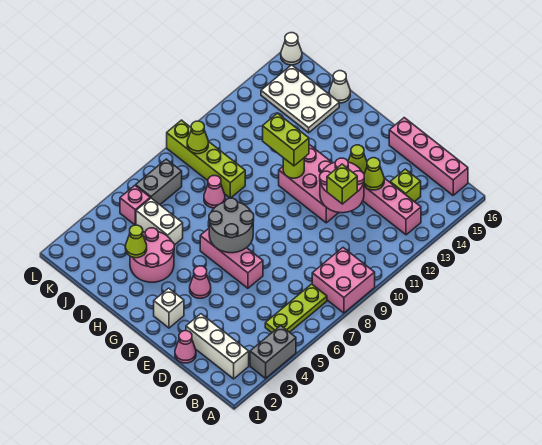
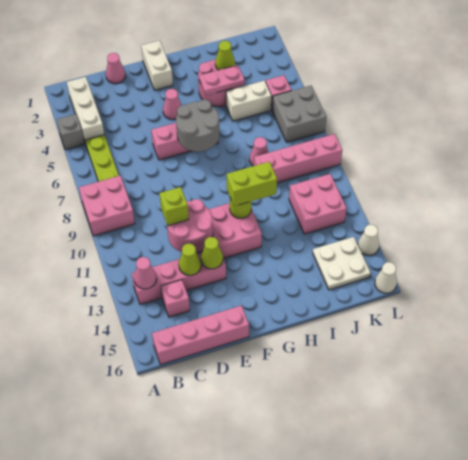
grey 1x2 brick [250,326,296,378] -> grey 1x1 brick [57,114,84,150]
white 1x3 brick [186,314,249,379] -> white 1x3 brick turned to [67,77,104,141]
none -> pink 1x1 cone [134,257,157,289]
lime 1x1 brick [390,169,421,202] -> pink 1x1 brick [161,280,190,317]
white 1x1 brick [154,288,184,328] -> white 1x2 brick [141,40,173,90]
none -> pink 1x2 plate [199,65,245,95]
lime 1x4 brick [167,120,245,198] -> pink 1x4 brick [254,134,342,183]
white 2x3 plate [261,65,339,133] -> white 2x2 plate [313,237,371,290]
white 1x1 cone [329,71,350,103] -> white 1x1 cone moved to [358,225,379,256]
none -> pink 2x2 brick [289,174,347,234]
grey 1x2 brick [136,159,182,205] -> grey 2x2 brick [272,86,326,142]
lime 1x1 cone [187,121,208,154] -> none

